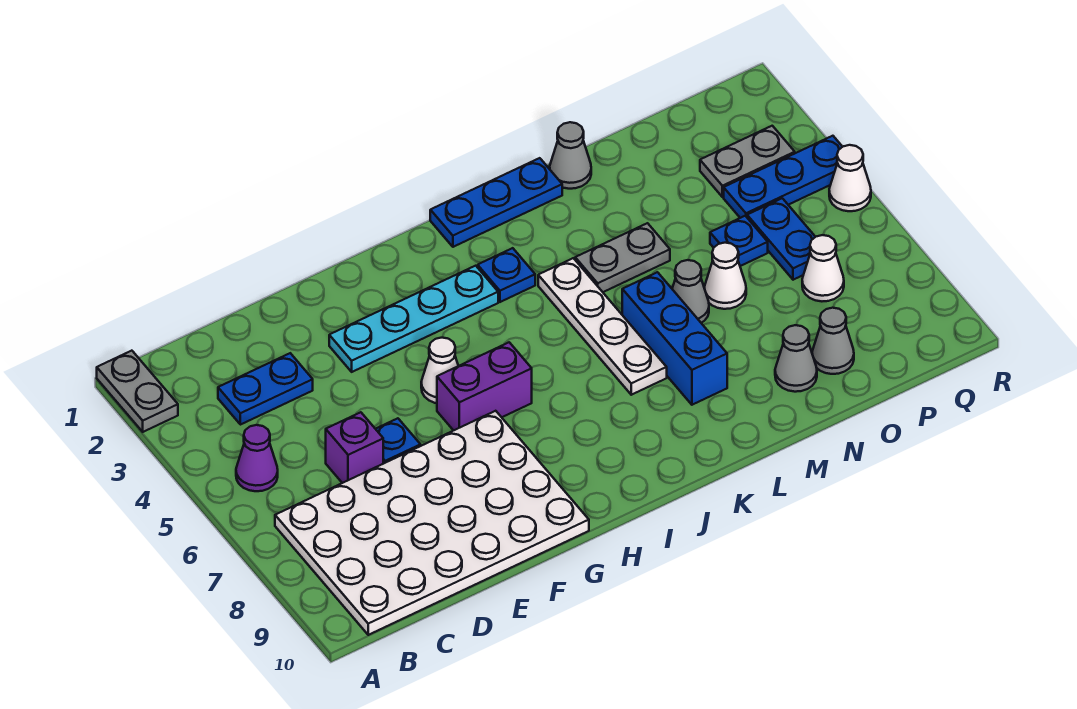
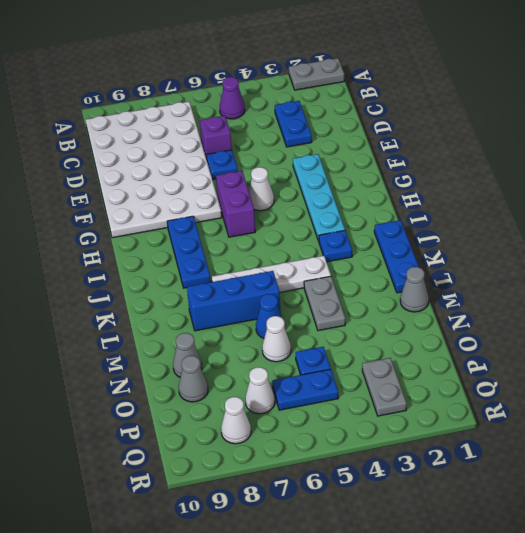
grey 1x1 cone [672,260,709,323] -> blue 1x1 cone [256,294,282,338]
blue 1x3 plate [724,136,842,218] -> blue 1x3 plate moved to [167,216,211,288]
white 1x1 cone [829,145,871,211] -> white 1x1 cone moved to [221,397,251,444]

